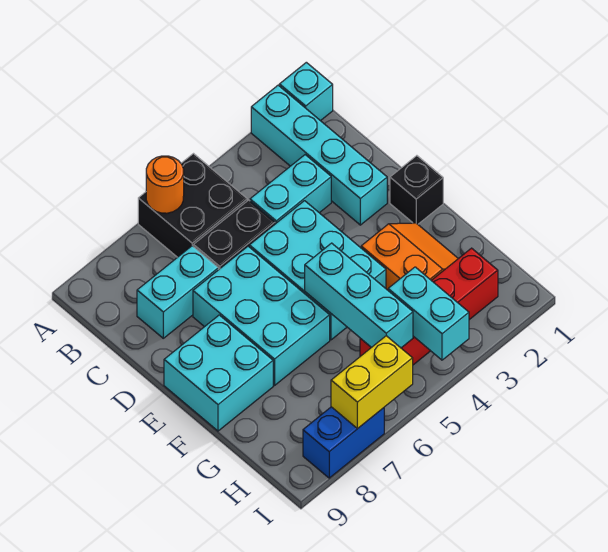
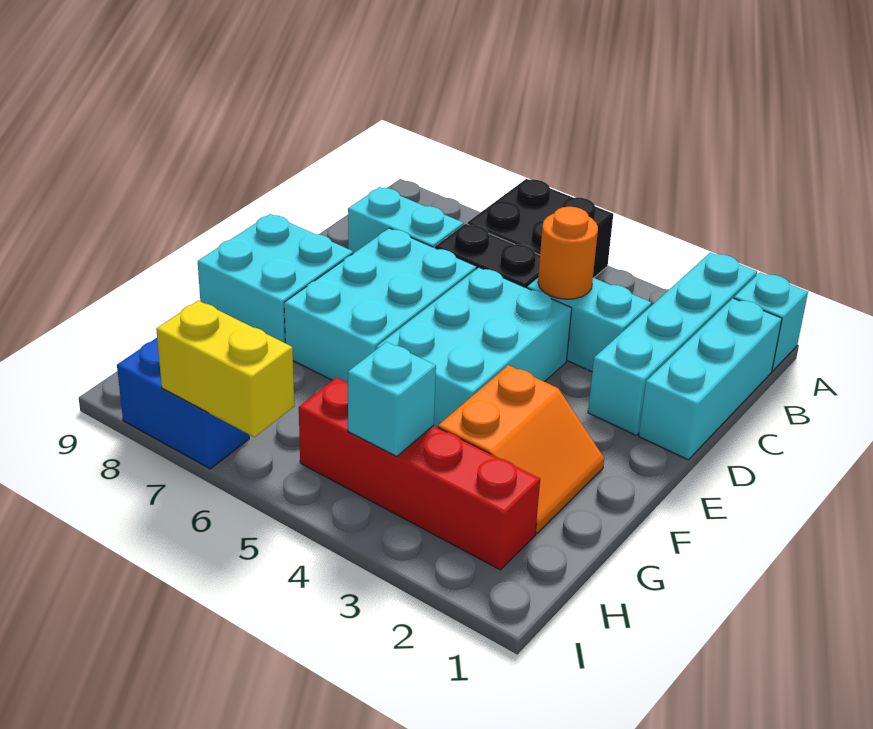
orange 1x1 round brick [146,156,184,213] -> orange 1x1 round brick moved to [538,207,598,299]
black 1x1 brick [390,156,443,224] -> none
cyan 1x3 brick [305,243,413,348] -> cyan 1x3 brick moved to [639,298,782,460]
cyan 1x2 brick [388,267,469,360] -> cyan 1x1 brick [348,342,436,456]

